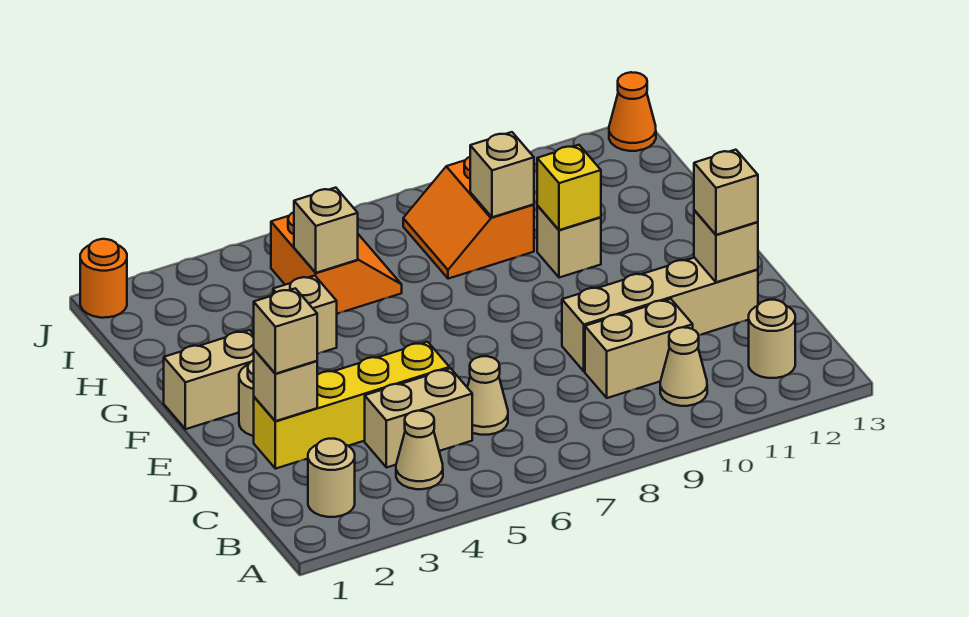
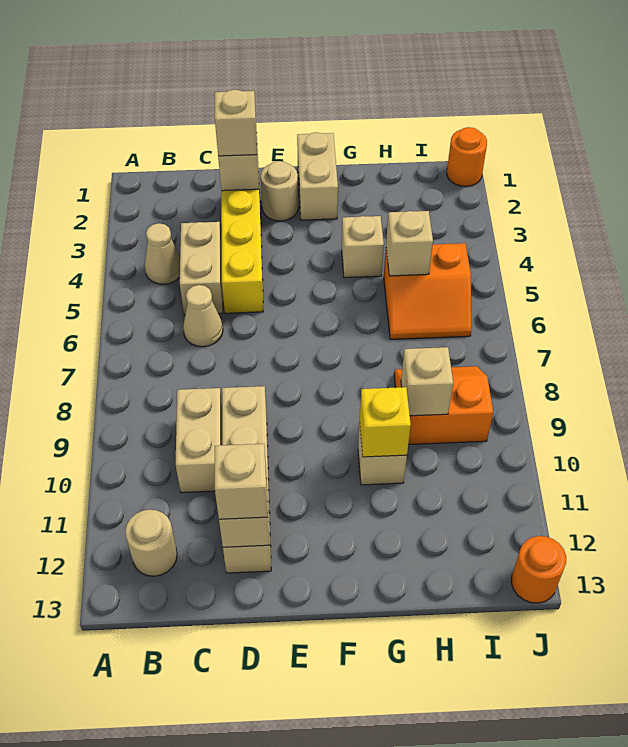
tan 1x1 round brick [308,439,355,517] -> none
tan 1x1 cone [660,327,707,406] -> none
orange 1x1 cone [609,72,656,151] -> orange 1x1 round brick [511,536,566,603]

